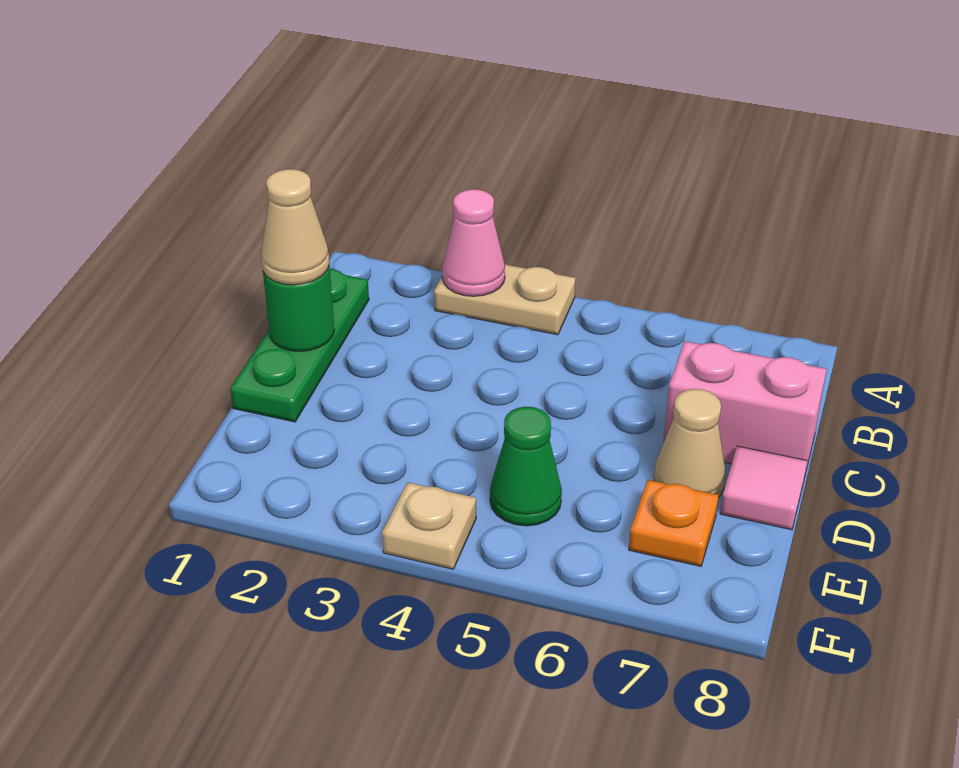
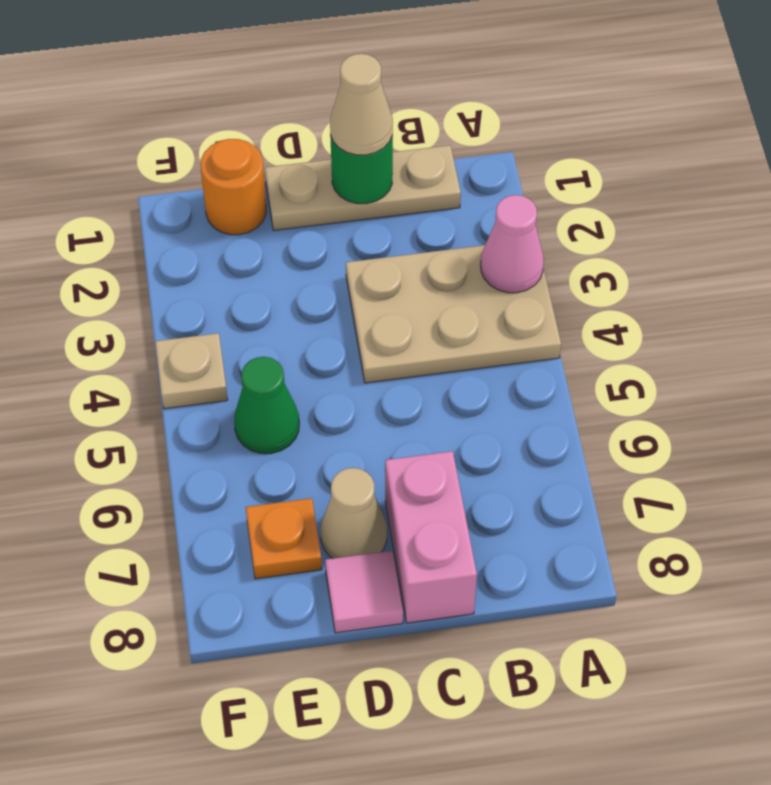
tan 1x2 plate [434,265,576,335] -> tan 2x3 plate [346,245,561,383]
green 1x3 plate [230,269,369,422] -> tan 1x3 plate [265,145,461,231]
none -> orange 1x1 round brick [201,139,266,235]

